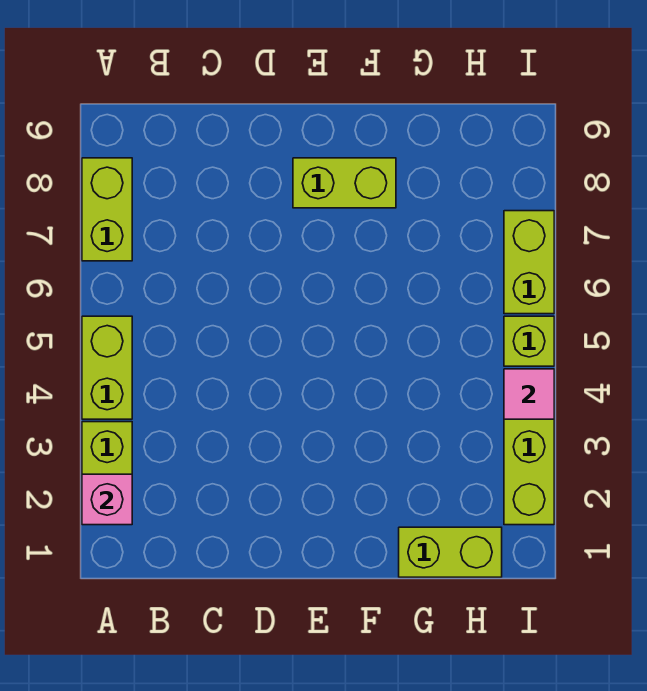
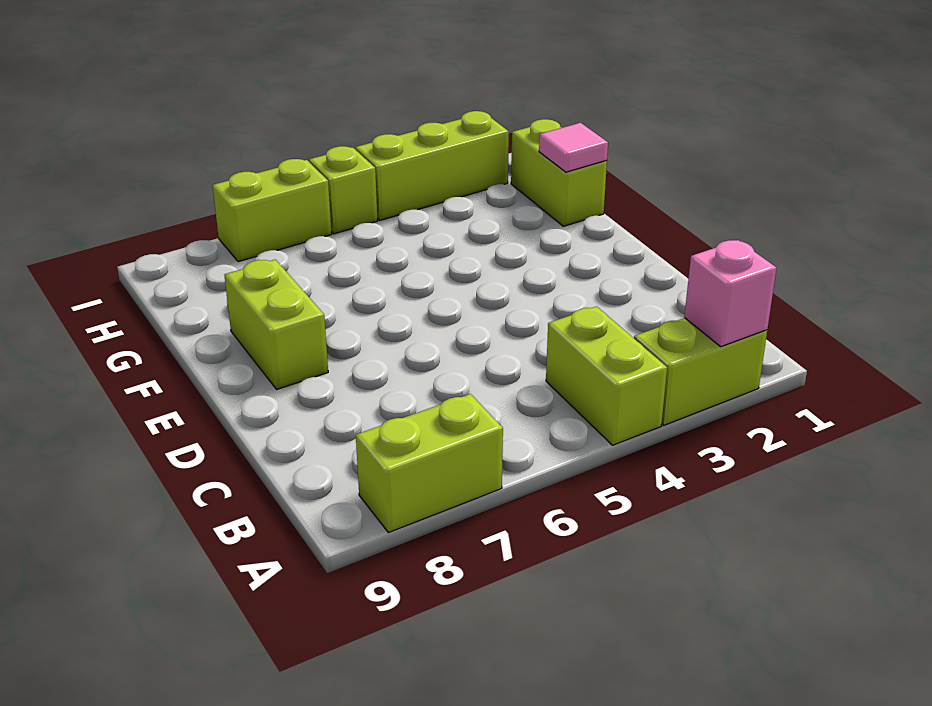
lime 1x2 brick [82,316,132,419] -> lime 1x2 brick turned to [546,307,667,445]
pink 1x1 tile [504,369,554,419] -> pink 1x1 tile moved to [539,123,608,172]

